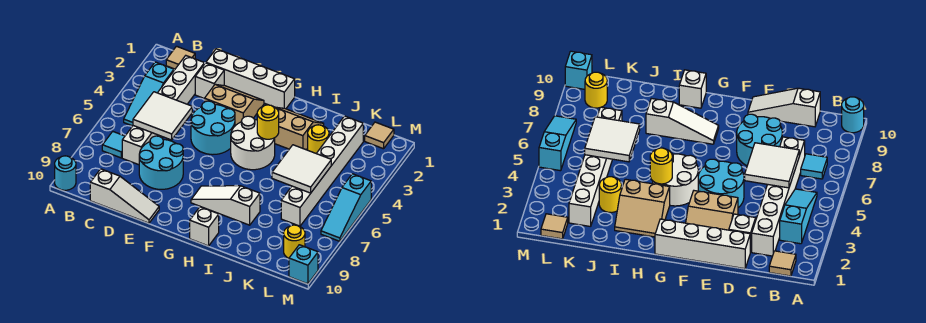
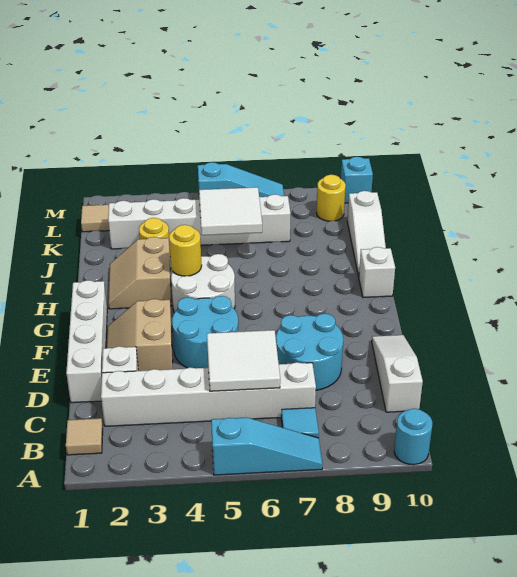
cyan 1x3 slope [124,62,174,126] -> cyan 1x3 slope moved to [211,418,322,475]
white 1x3 slope [191,186,260,225] -> white 1x3 slope moved to [347,191,386,276]

